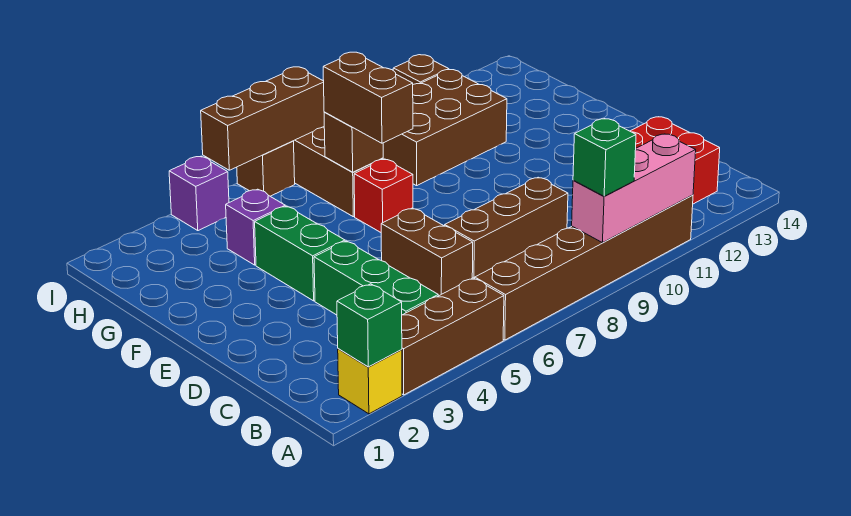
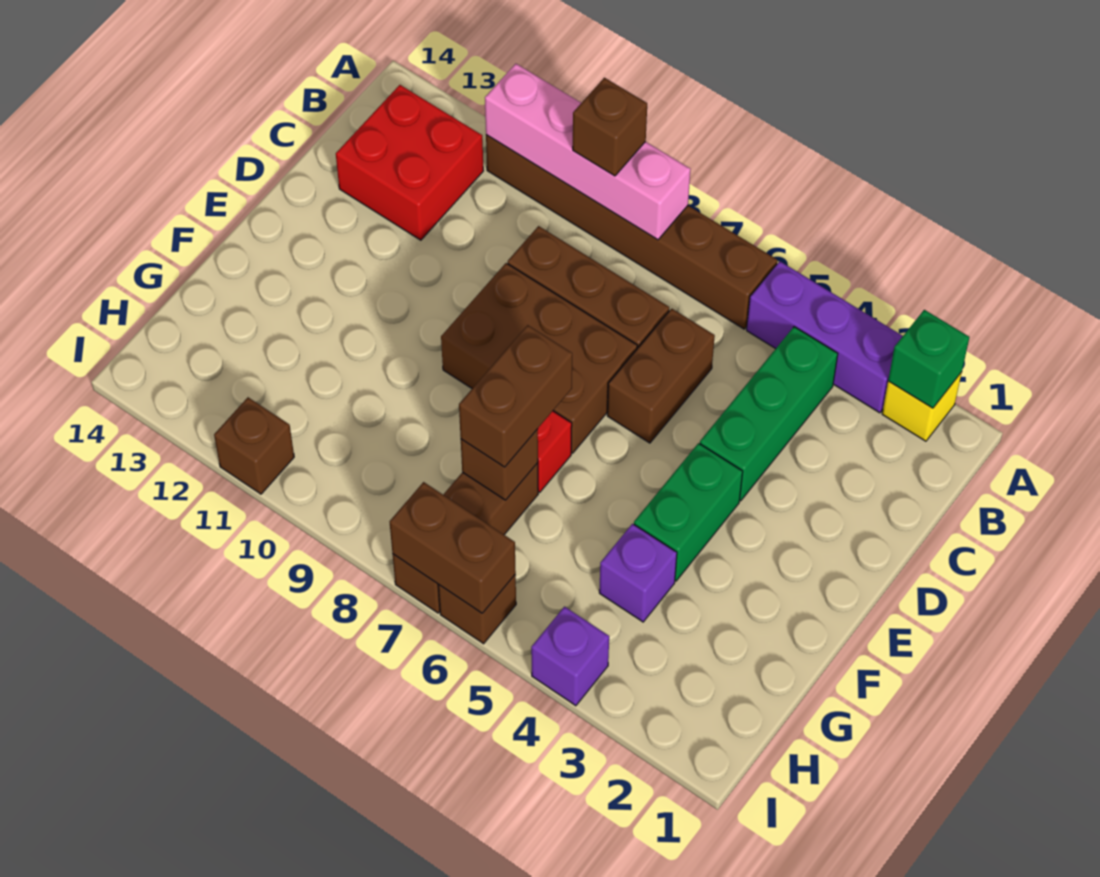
brown 1x3 brick [402,278,504,395] -> purple 1x3 brick [747,261,903,413]
pink 1x3 brick [572,134,696,243] -> pink 1x4 brick [485,64,690,240]
green 1x1 brick [573,119,636,196] -> brown 1x1 brick [573,78,647,176]
brown 2x3 brick [383,70,507,186] -> brown 2x3 brick moved to [441,263,637,453]
brown 1x3 brick [201,67,324,170] -> brown 1x2 brick [390,482,516,613]

